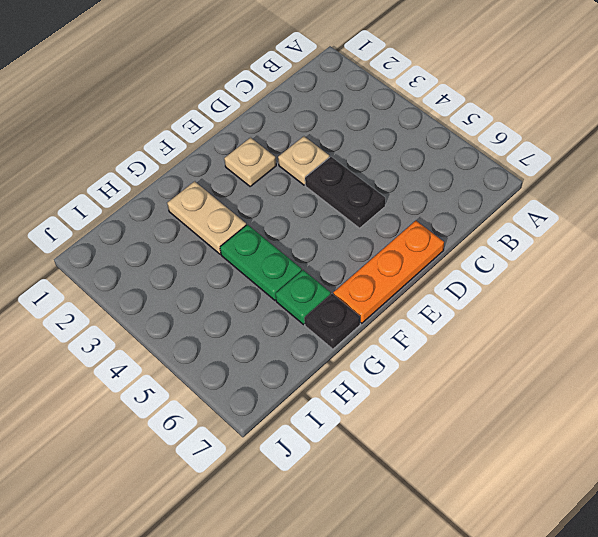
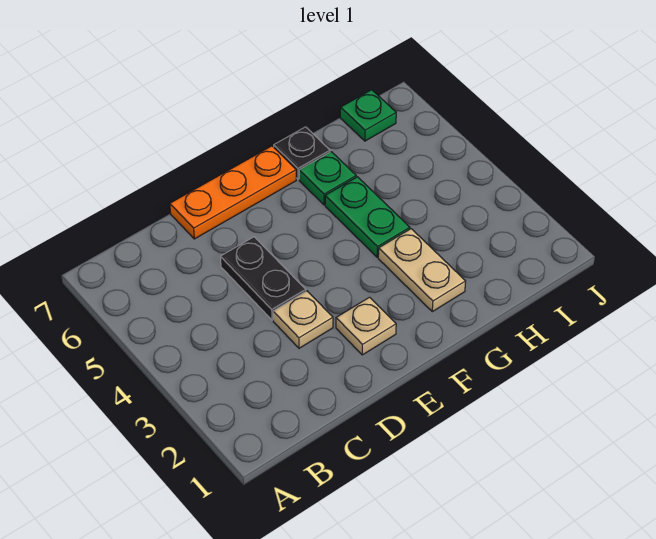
none -> green 1x1 plate [340,90,396,141]

